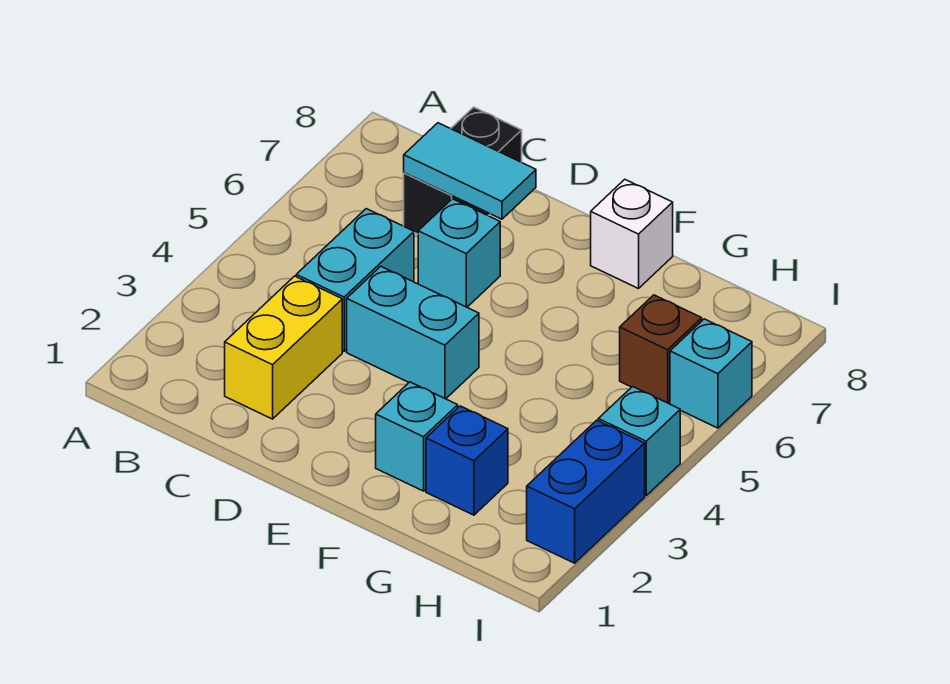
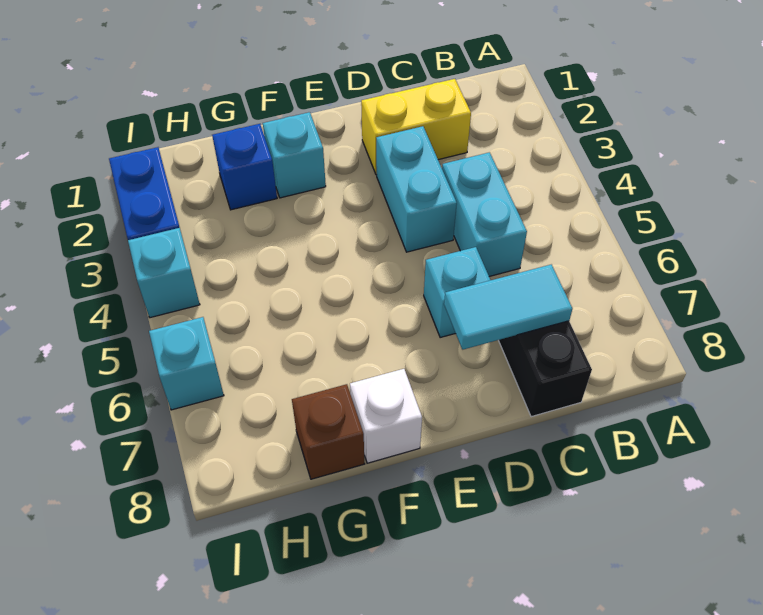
yellow 1x2 brick [225,276,342,419] -> yellow 1x2 brick turned to [361,79,471,175]
cyan 1x2 brick [347,266,479,399] -> cyan 1x2 brick turned to [376,126,457,252]
brown 1x1 brick [620,295,702,403] -> brown 1x1 brick moved to [292,384,365,479]

